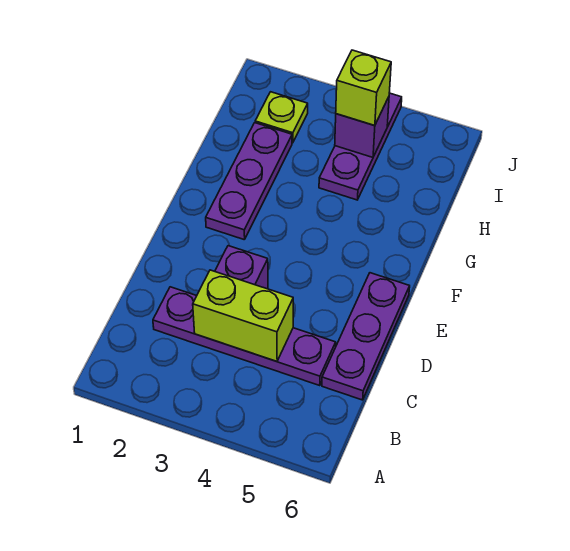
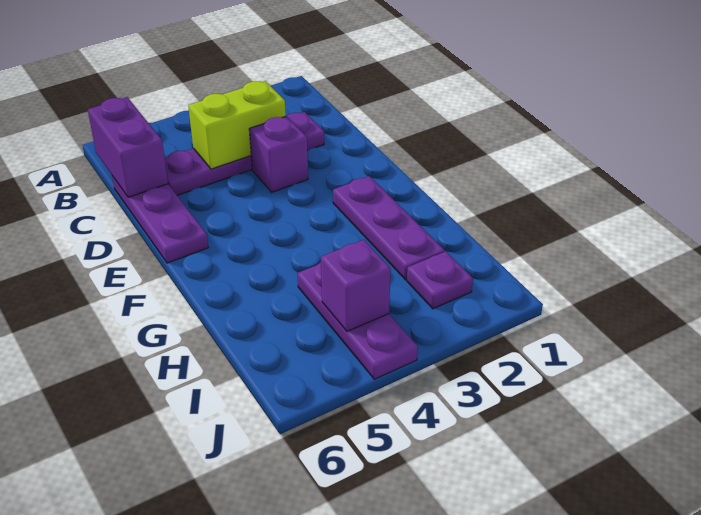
none -> purple 1x2 brick [88,97,168,197]
lime 1x1 plate [255,92,308,143] -> purple 1x1 plate [407,252,473,309]
lime 1x1 brick [336,50,391,126] -> none

